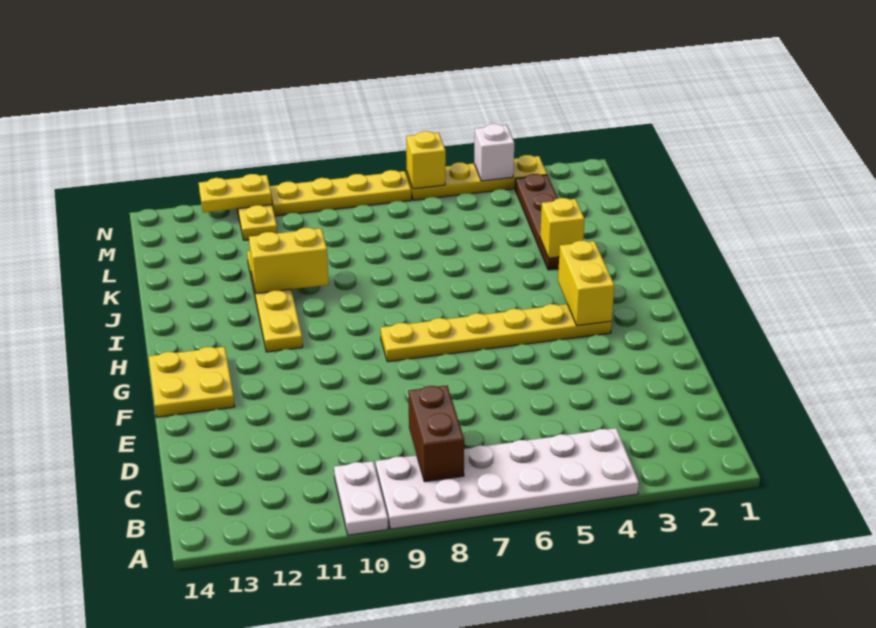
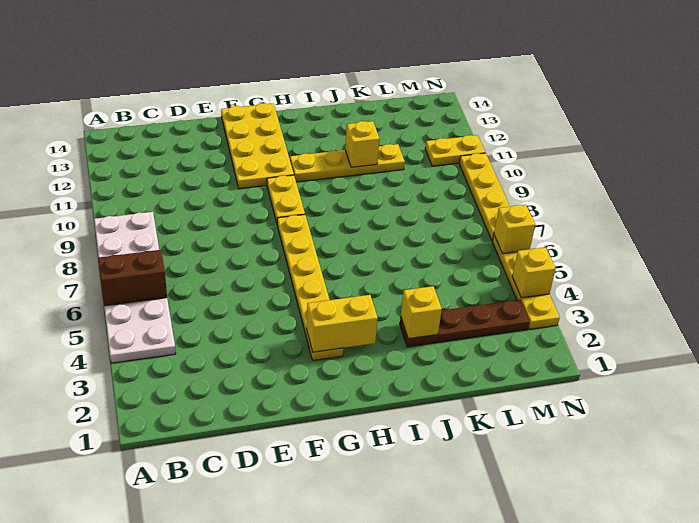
white 1x2 plate [334,461,388,535] -> none
brown 1x2 brick [408,385,464,482] -> brown 1x2 brick moved to [98,250,167,306]
yellow 2x2 plate [148,347,235,417] -> yellow 2x4 plate [221,103,294,189]
yellow 1x2 brick [249,228,329,293] -> yellow 1x1 brick [345,121,380,167]
white 1x1 brick [474,124,514,181] -> yellow 1x1 brick [512,247,556,298]
yellow 1x2 plate [199,174,272,213] -> yellow 1x2 plate moved to [267,175,305,223]

